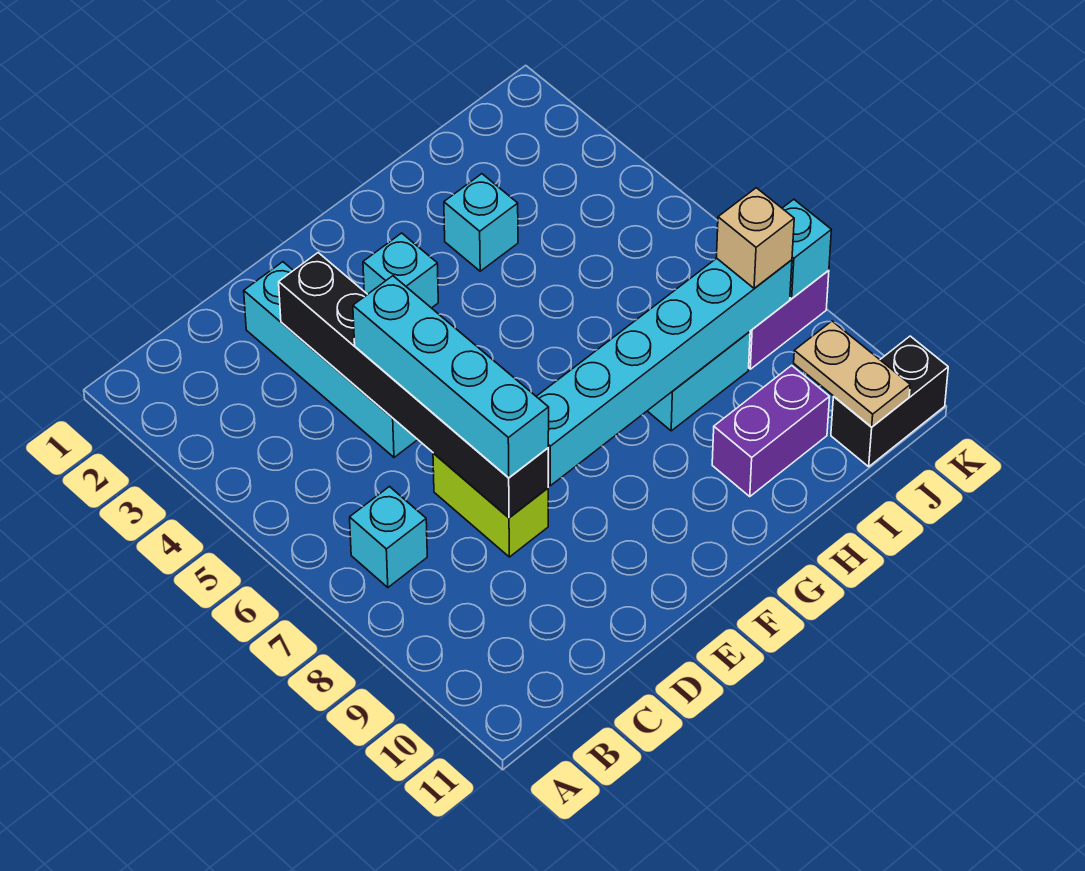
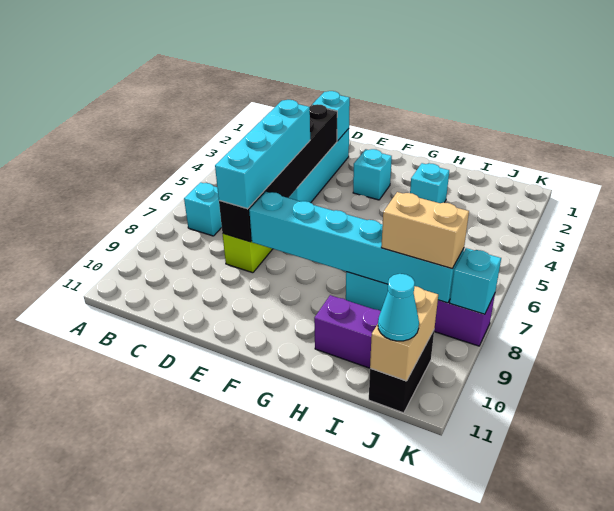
none -> cyan 1x1 brick [312,91,350,141]
tan 1x1 brick [717,188,794,288] -> tan 1x2 brick [381,192,469,269]
tan 1x2 plate [794,321,910,427] -> tan 1x2 brick [370,286,438,381]
black 1x2 brick [831,336,948,467] -> black 1x2 brick turned to [369,330,434,413]
none -> cyan 1x1 cone [378,274,419,341]

